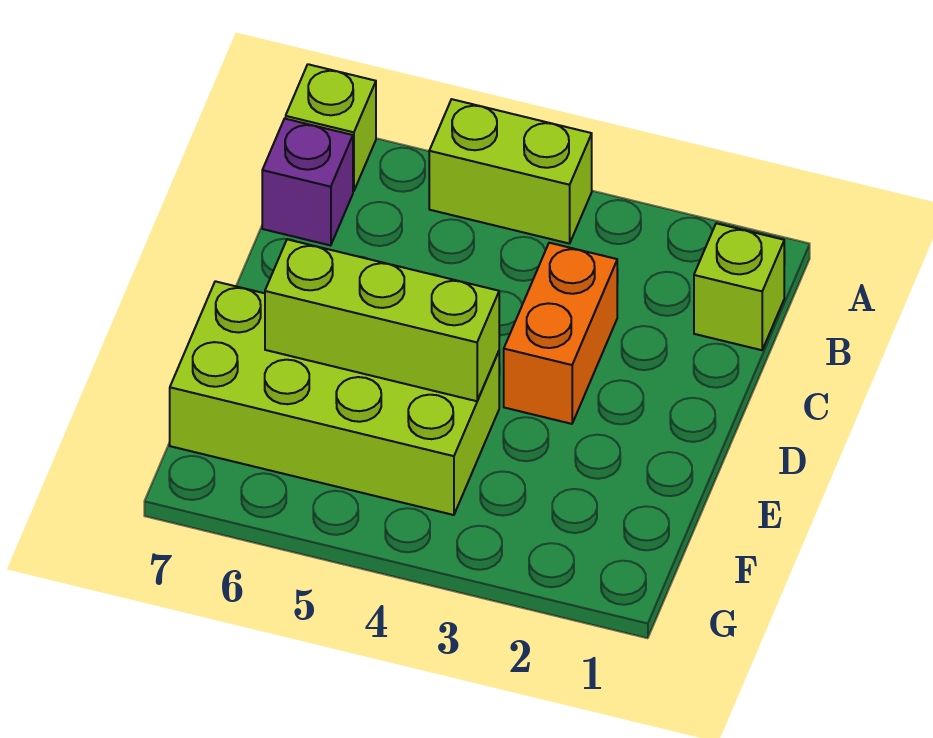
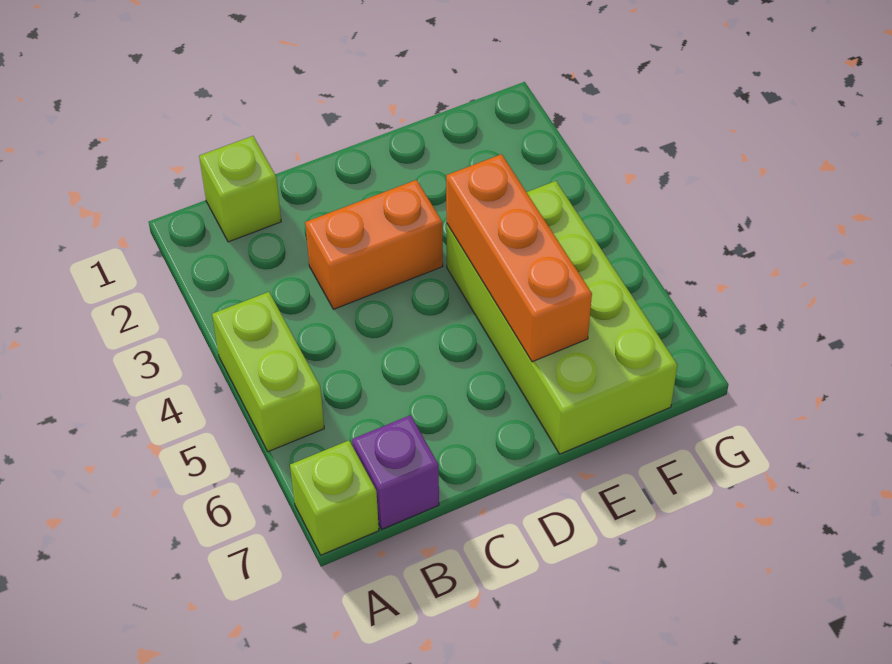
lime 1x3 brick [265,239,499,401] -> orange 1x3 brick [446,154,592,362]

